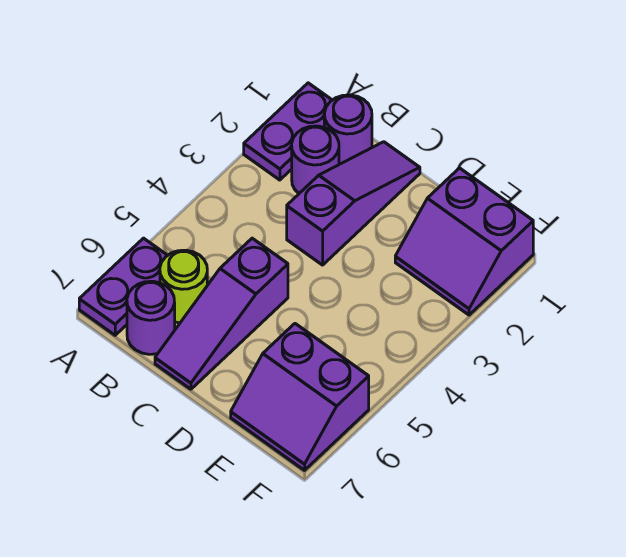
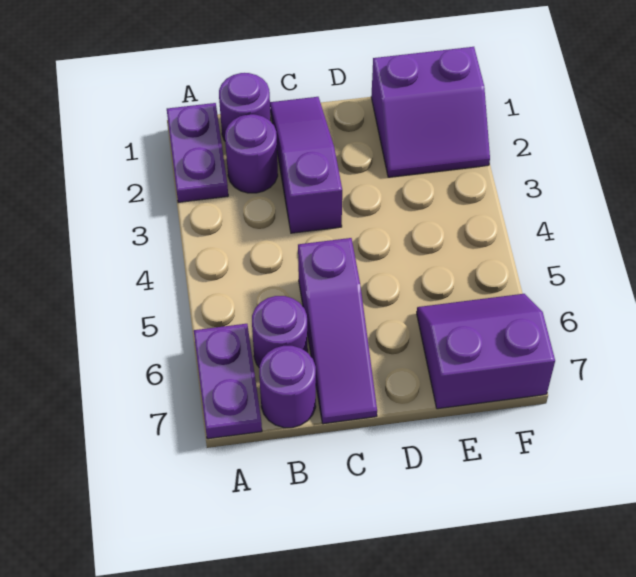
lime 1x1 round brick [160,250,207,323] -> purple 1x1 round brick [252,296,308,367]
purple 2x2 slope [231,324,369,470] -> purple 2x2 slope turned to [417,294,555,409]

